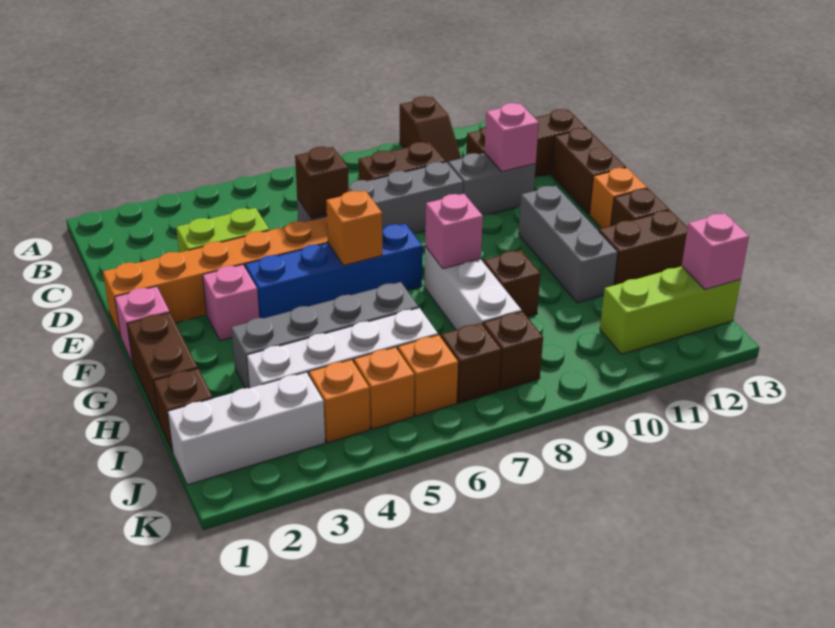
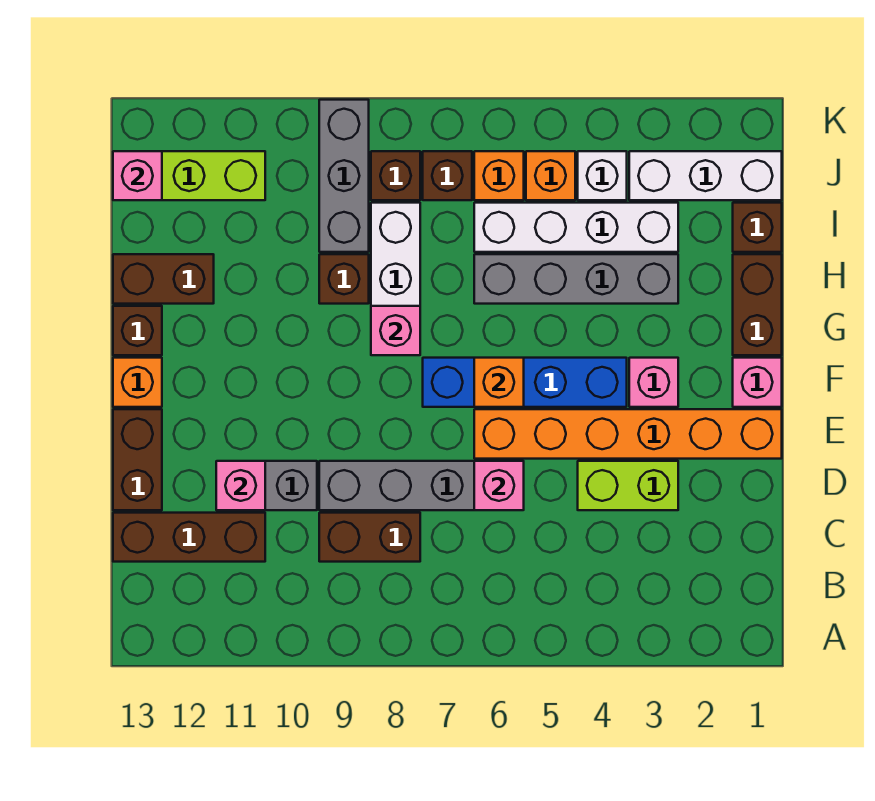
brown 1x2 slope [400,96,461,163] -> none
brown 1x1 brick [295,147,349,218] -> pink 1x1 brick [474,461,524,510]
grey 1x3 brick [519,186,618,303] -> grey 1x3 brick moved to [319,100,369,252]
orange 1x1 brick [309,360,370,443] -> white 1x1 brick [578,151,627,200]

